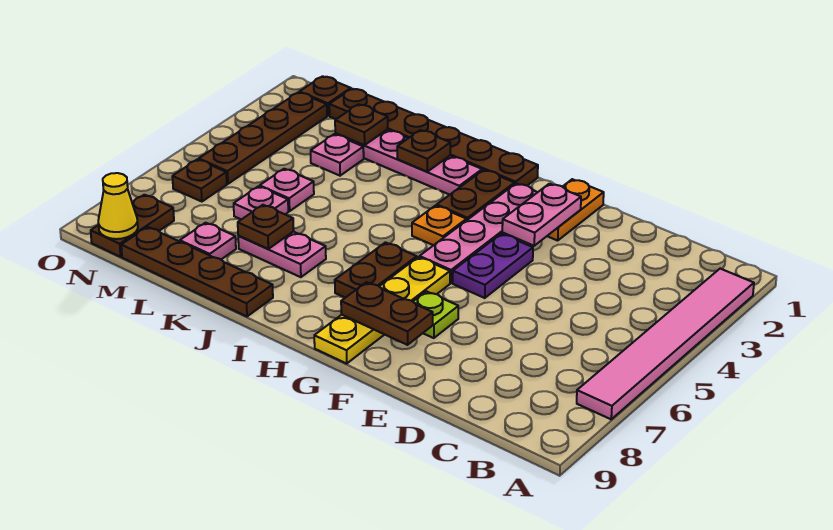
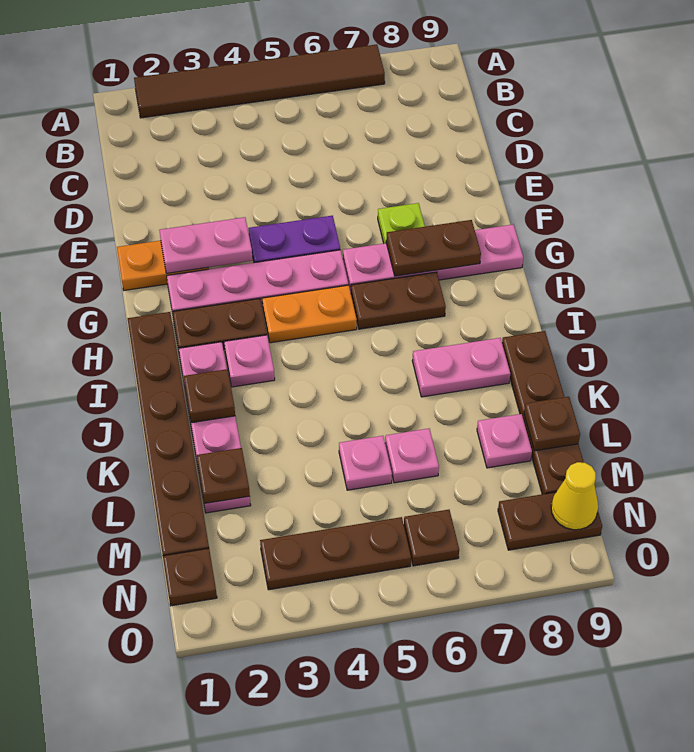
pink 1x6 tile [577,269,754,419] -> brown 1x6 tile [134,44,385,118]
brown 1x2 plate [341,282,433,345] -> brown 1x2 plate turned to [386,220,481,276]
yellow 1x4 plate [314,257,450,364] -> pink 1x4 plate [343,224,523,292]
orange 1x1 plate [412,206,467,245] -> orange 1x2 plate [262,285,357,343]
pink 1x2 plate [238,232,326,277] -> pink 1x2 plate turned to [412,338,510,397]
brown 1x1 plate [238,205,294,249] -> brown 1x1 plate moved to [524,397,580,451]
pink 1x1 plate [311,134,364,176] -> pink 1x1 plate moved to [224,335,275,387]
brown 1x4 plate [199,92,327,184] -> brown 1x3 plate [260,517,411,590]

